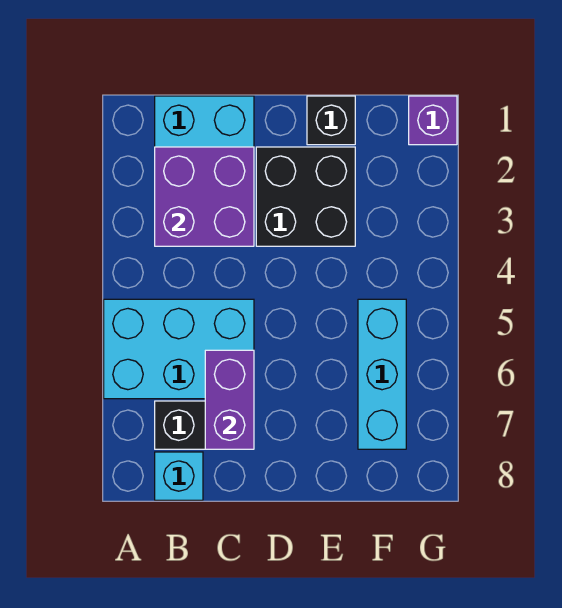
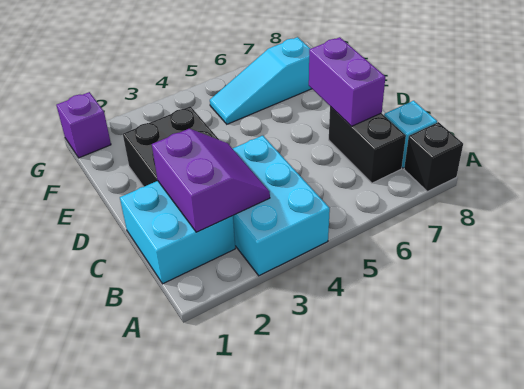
cyan 2x3 brick [104,299,254,399] -> cyan 2x3 brick moved to [232,136,330,276]
purple 2x2 brick [155,147,254,246] -> purple 2x2 slope [152,129,270,232]
purple 1x2 brick [205,350,254,449] -> purple 1x2 brick turned to [309,37,385,126]
black 1x1 brick [307,96,355,145] -> black 1x1 brick moved to [404,122,463,192]
cyan 1x3 brick [358,299,406,449] -> cyan 1x3 slope [210,37,312,124]

